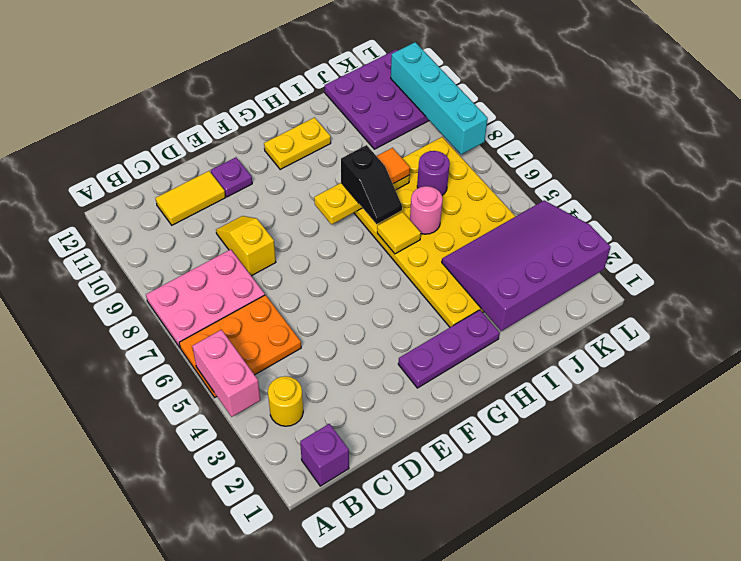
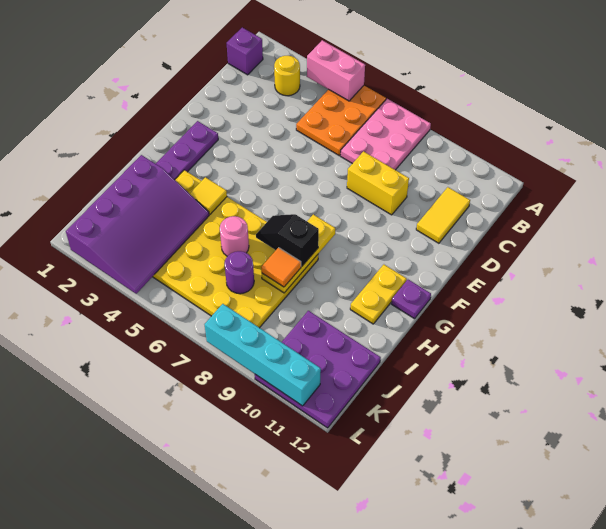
yellow 1x2 slope [216,216,276,276] -> yellow 1x2 brick [347,151,409,215]
purple 1x1 plate [211,157,252,197] -> purple 1x1 plate moved to [391,280,431,319]
yellow 1x1 tile [377,212,421,254] -> yellow 1x1 tile moved to [190,177,227,214]

